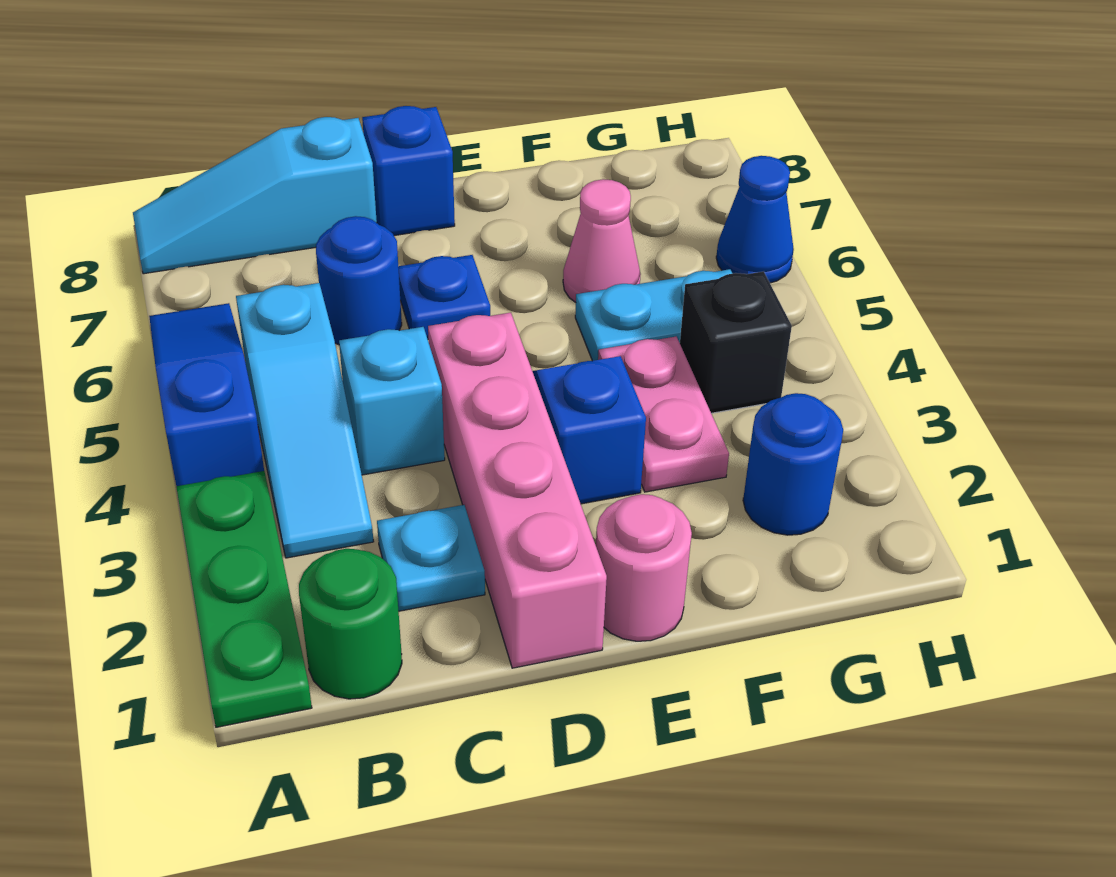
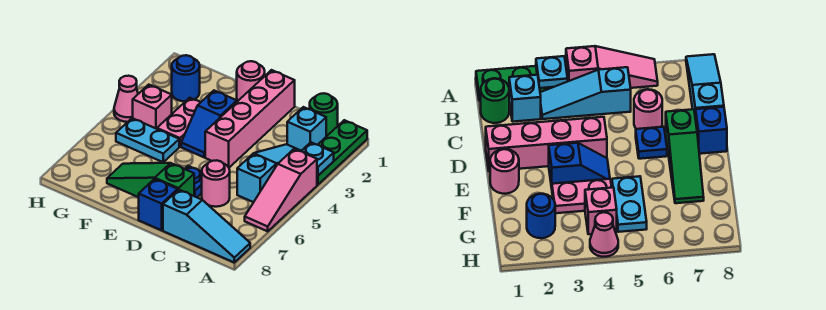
blue 1x3 slope [149,303,264,486] -> pink 1x3 slope [245,149,317,231]
cyan 1x1 plate [377,505,485,611] -> cyan 1x1 plate moved to [302,142,334,176]
cyan 1x1 brick [339,327,445,475] -> cyan 1x1 brick moved to [287,107,326,151]
blue 1x1 round brick [316,216,402,345] -> pink 1x1 round brick [202,160,230,207]
none -> green 1x3 slope [107,163,194,197]
pink 1x1 cone [563,179,641,302] -> pink 1x1 cone moved to [114,76,138,122]
black 1x1 brick [680,272,792,413] -> pink 1x1 brick [133,85,172,129]
blue 1x1 cone [716,156,794,283] -> none

